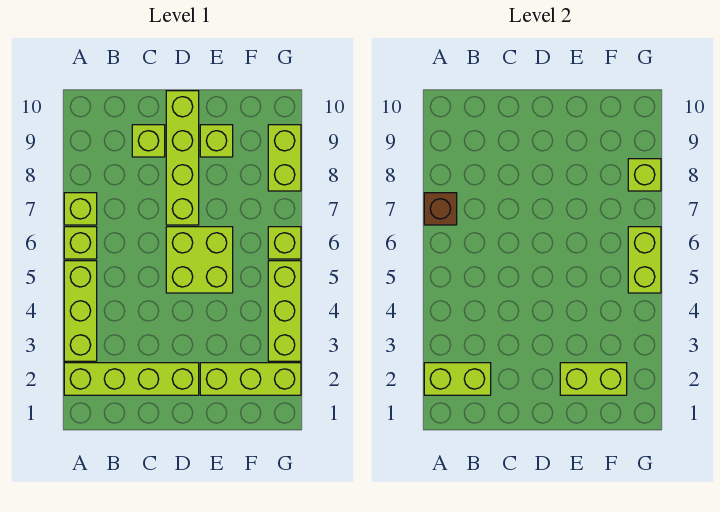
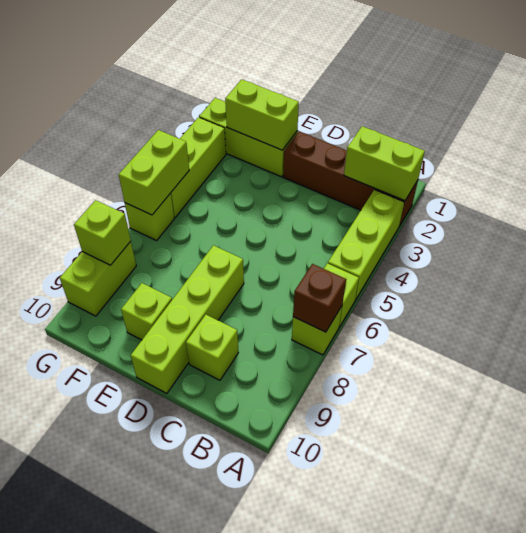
lime 1x4 brick [64,363,199,395] -> brown 1x4 brick [283,132,418,226]
lime 2x2 brick [166,227,233,293] -> none

